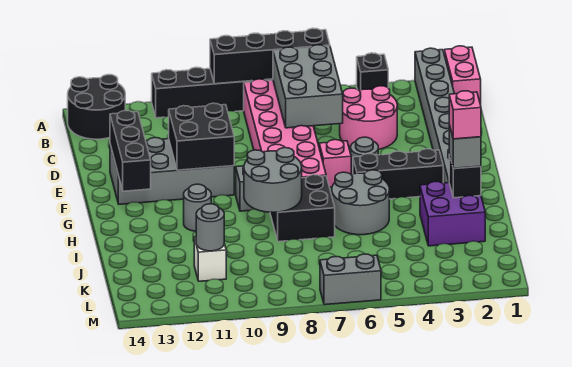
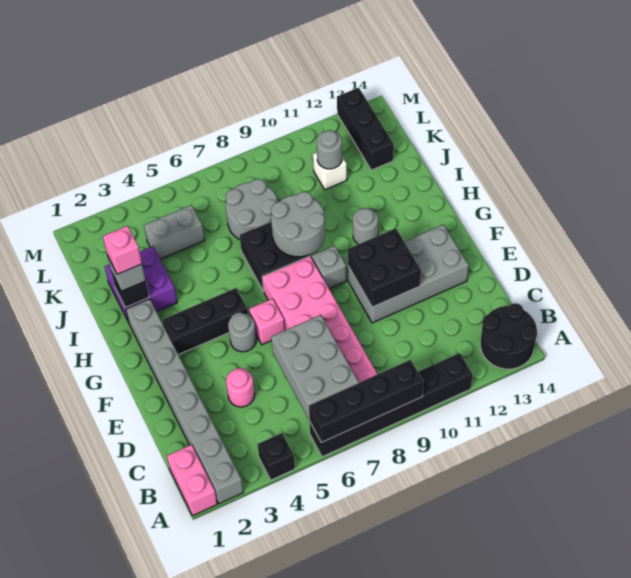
pink 2x2 round brick [340,86,397,150] -> pink 1x1 round brick [226,368,255,407]
black 1x3 brick [110,111,151,191] -> black 1x3 brick moved to [337,88,394,170]
grey 2x2 round brick [332,170,389,235] -> grey 2x2 round brick moved to [226,179,278,240]
grey 1x2 brick [320,254,381,305] -> grey 1x2 brick moved to [144,205,204,259]

